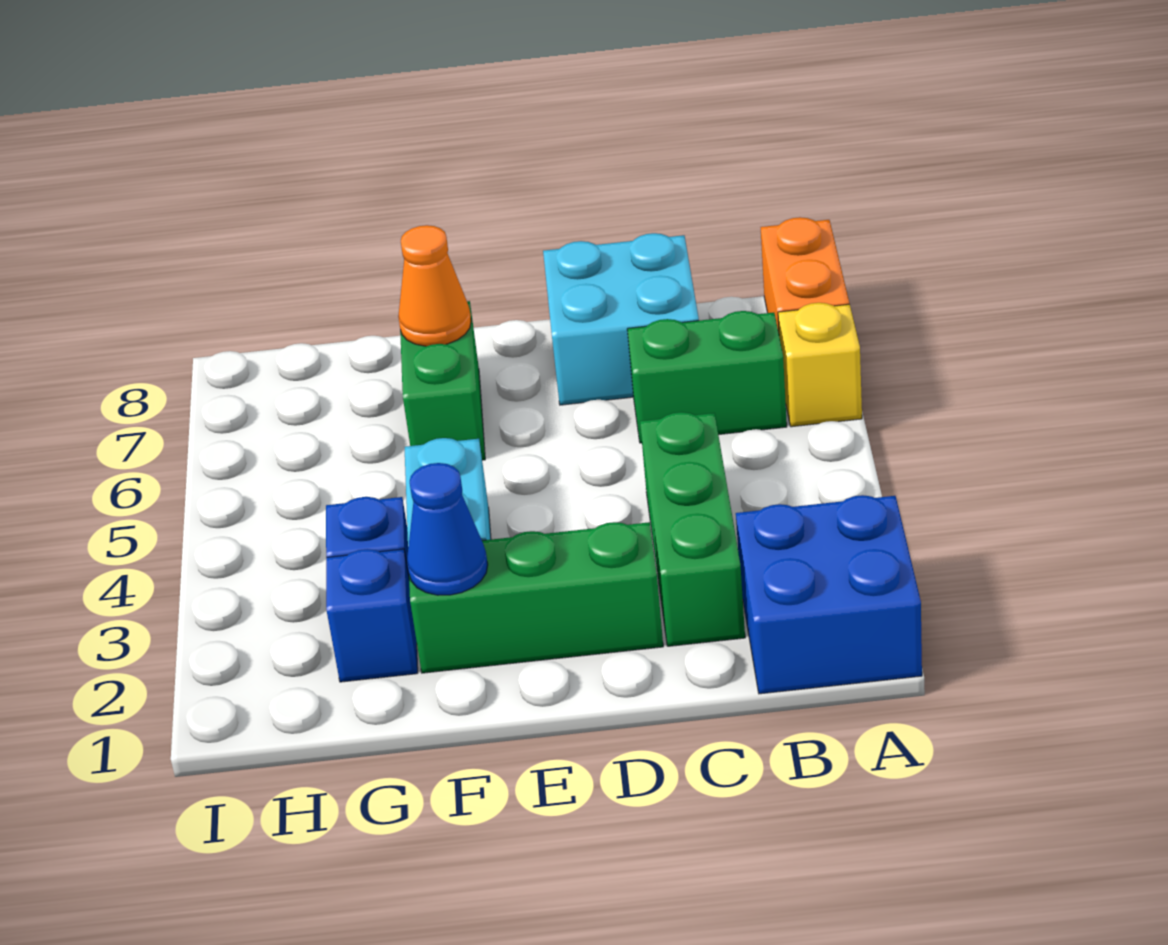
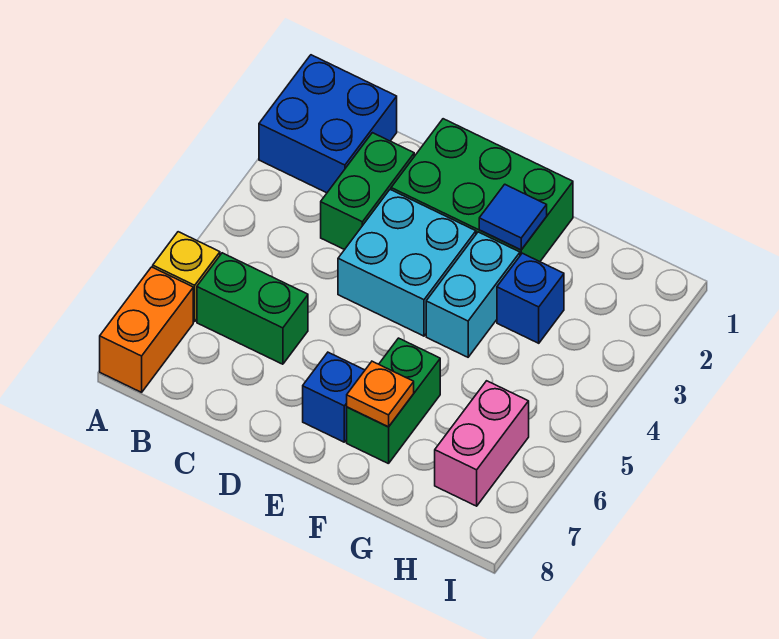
green 1x3 brick [640,412,745,646] -> green 1x2 brick [321,133,414,250]
cyan 2x2 brick [543,233,699,405] -> cyan 2x2 brick moved to [338,190,476,336]
green 1x3 brick [409,522,663,673] -> green 2x3 brick [391,119,573,262]
blue 1x1 cone [407,463,488,595] -> blue 1x1 tile [479,184,547,250]
orange 1x1 cone [398,225,471,346] -> orange 1x1 plate [347,361,414,427]
blue 1x1 brick [326,549,418,682] -> blue 1x1 brick moved to [303,352,365,442]
none -> pink 1x2 brick [435,381,529,506]

